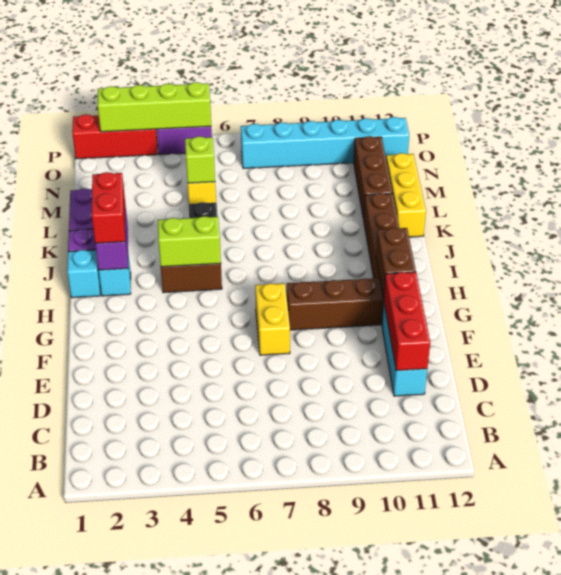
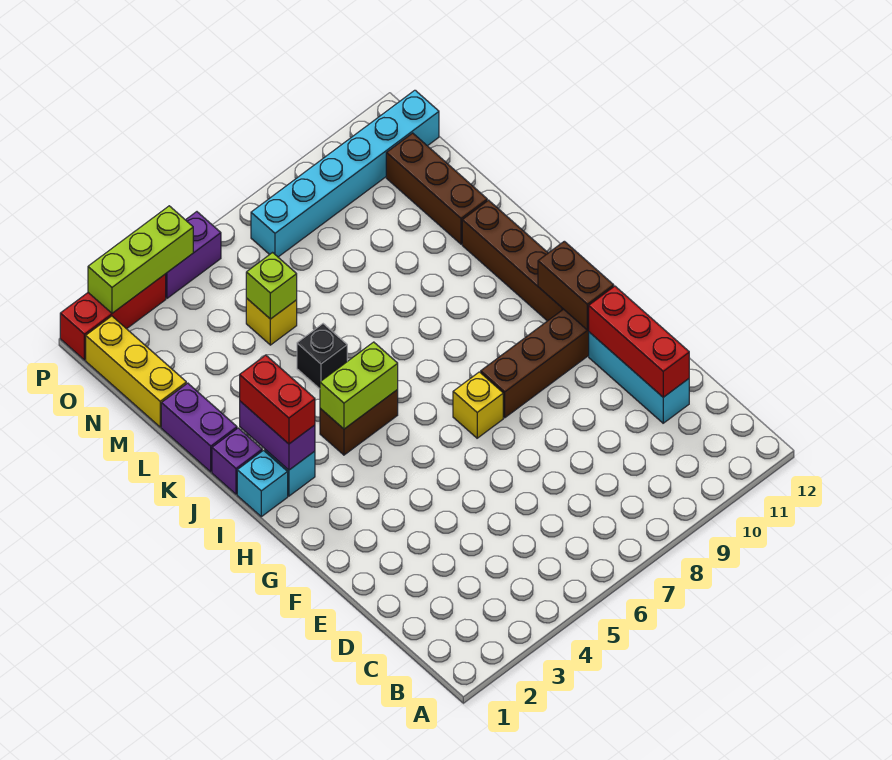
yellow 1x2 brick [255,283,290,355] -> yellow 1x1 brick [453,372,503,438]
yellow 1x3 brick [386,153,426,237] -> yellow 1x3 brick moved to [86,316,186,427]
lime 1x4 brick [98,82,211,132] -> lime 1x3 brick [88,206,193,313]

